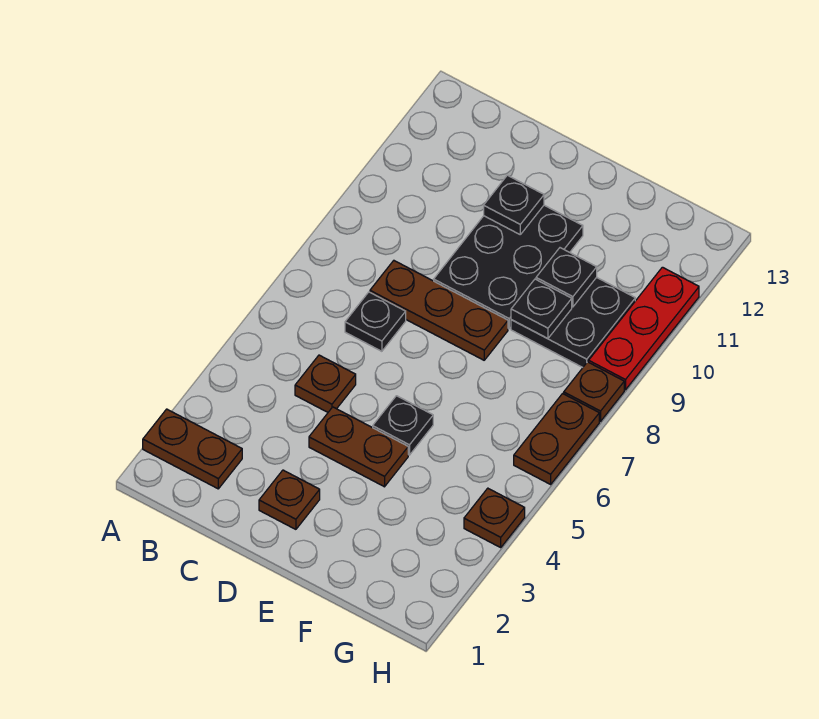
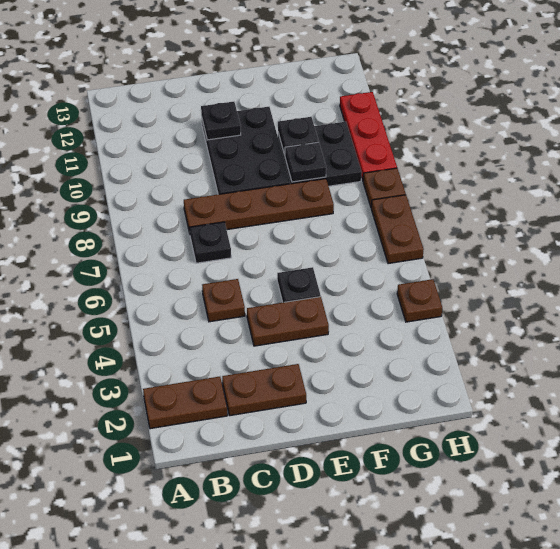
brown 1x3 plate [370,261,508,360] -> brown 1x4 plate [184,179,334,233]
brown 1x1 plate [259,470,320,529] -> brown 1x2 plate [222,364,306,416]

